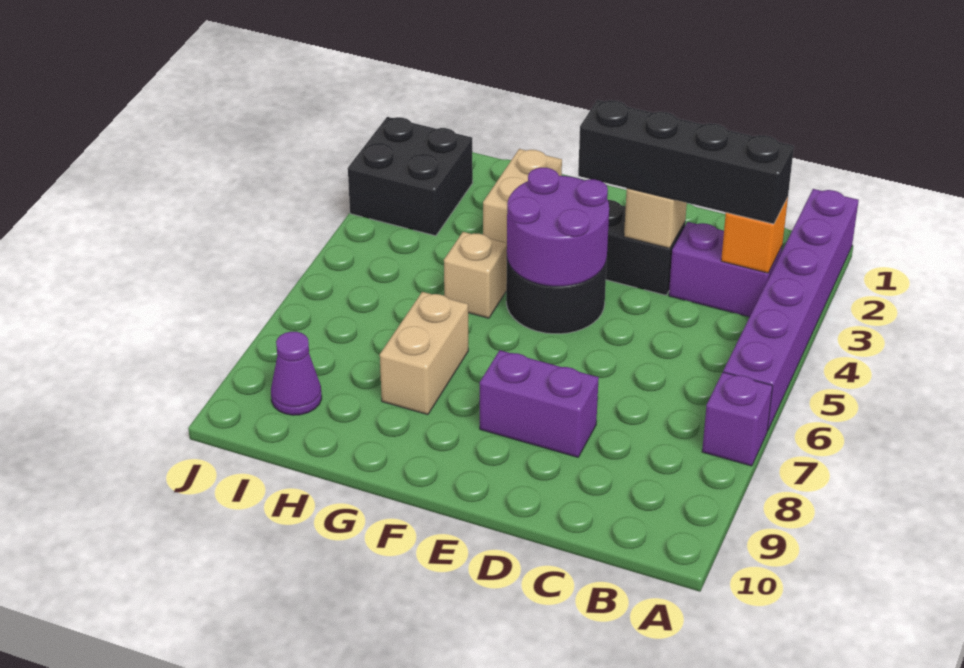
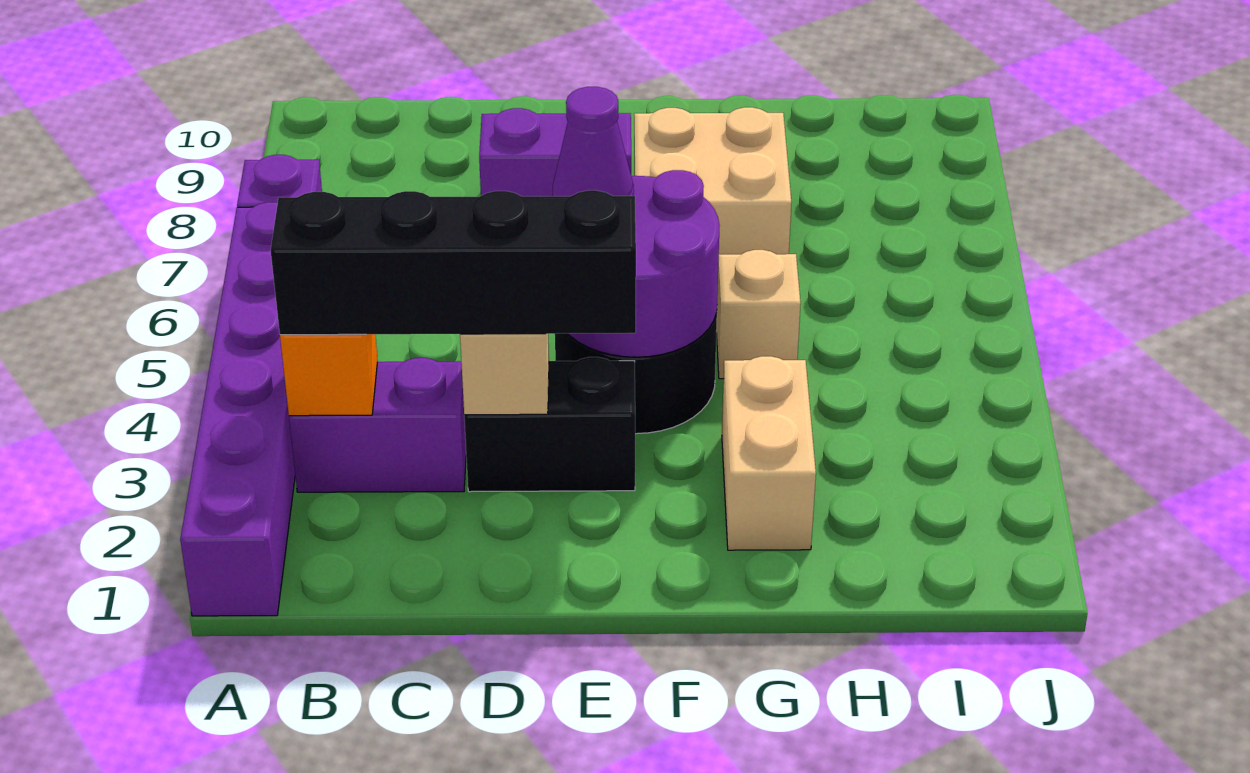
tan 1x2 brick [380,292,468,415] -> tan 2x2 brick [634,107,791,254]
black 2x2 brick [348,117,473,236] -> none
purple 1x1 cone [271,332,322,415] -> purple 1x1 cone moved to [553,87,634,196]

